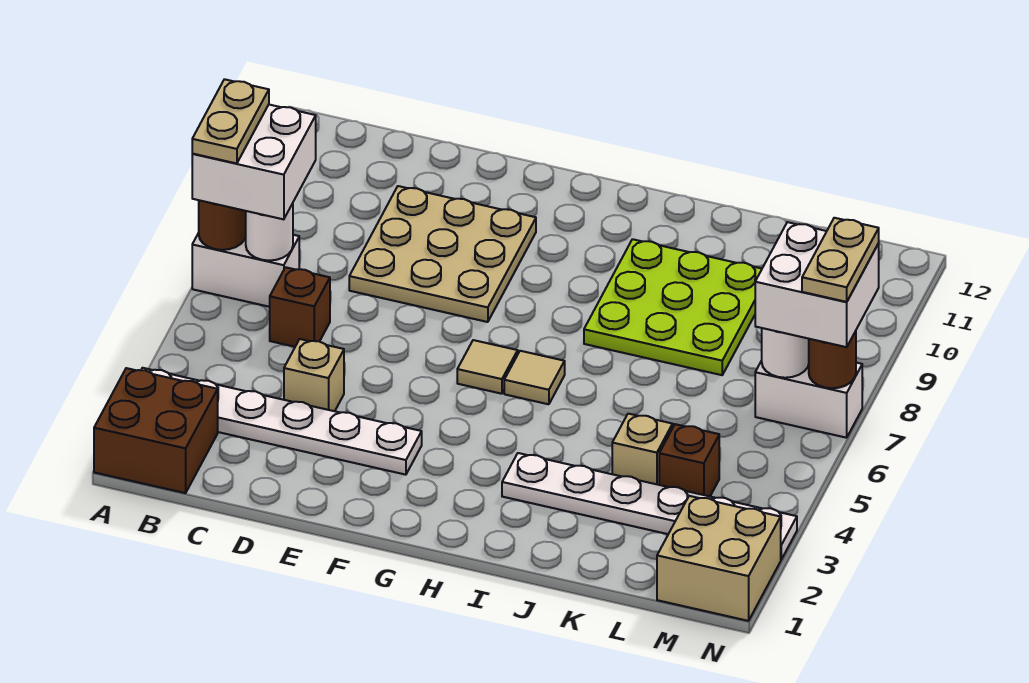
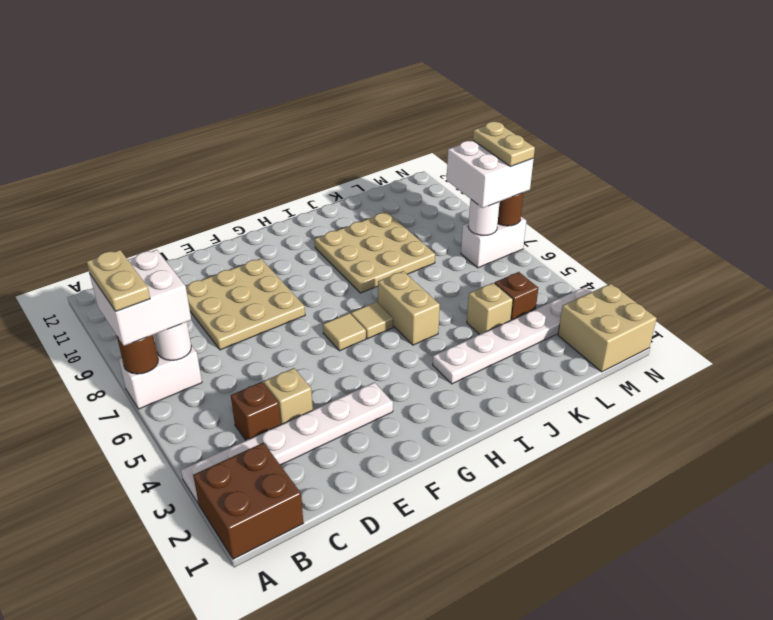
brown 1x1 brick [270,267,330,347] -> brown 1x1 brick moved to [231,382,281,440]
none -> tan 1x2 brick [378,271,440,345]
lime 3x3 plate [584,239,762,375] -> tan 3x3 plate [315,212,435,293]

